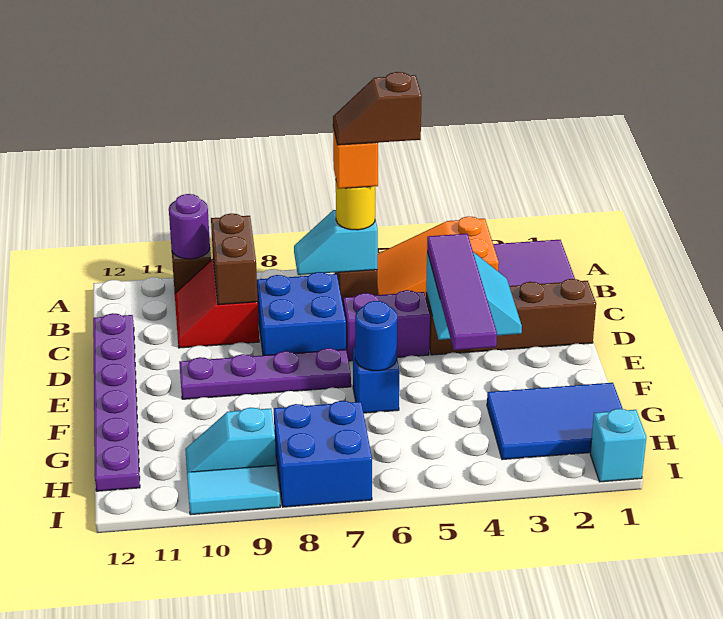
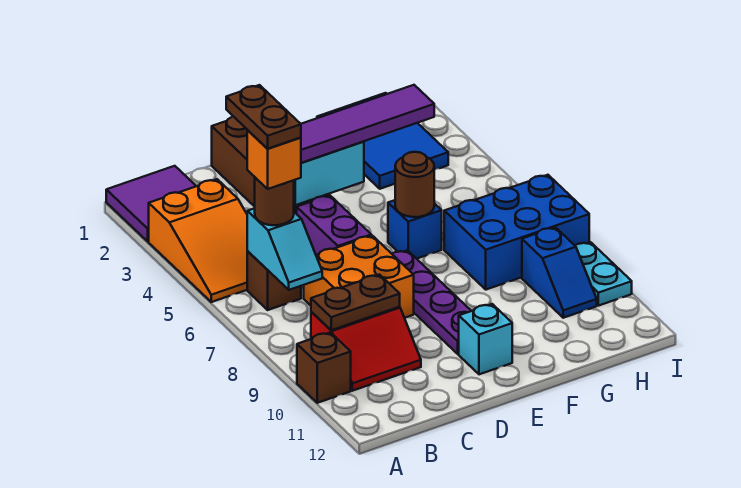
purple 1x1 round brick [169,194,210,259] -> none
brown 1x2 slope [333,72,422,145] -> brown 1x2 plate [226,85,301,149]
yellow 1x1 round brick [336,182,375,230] -> brown 1x1 round brick [255,178,294,225]
brown 1x2 brick [211,213,258,305] -> brown 1x2 plate [311,275,400,330]
blue 2x2 brick [257,272,346,355] -> orange 2x2 brick [304,236,414,318]
purple 1x6 plate [93,313,140,491] -> none
blue 1x1 round brick [355,301,397,371] -> brown 1x1 round brick [395,152,434,217]
blue 2x2 brick [274,401,372,507] -> blue 2x3 brick [444,175,589,290]
cyan 1x2 slope [185,408,276,472] -> blue 1x2 slope [522,227,597,318]
cyan 1x1 brick [590,409,647,482] -> cyan 1x1 brick moved to [459,304,512,374]
cyan 1x2 tile [187,465,280,515] -> cyan 1x2 plate [575,242,632,306]

